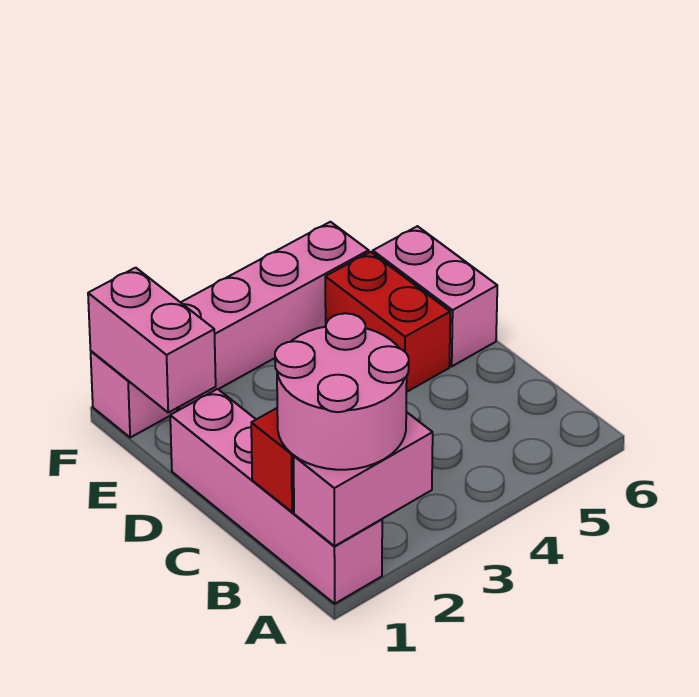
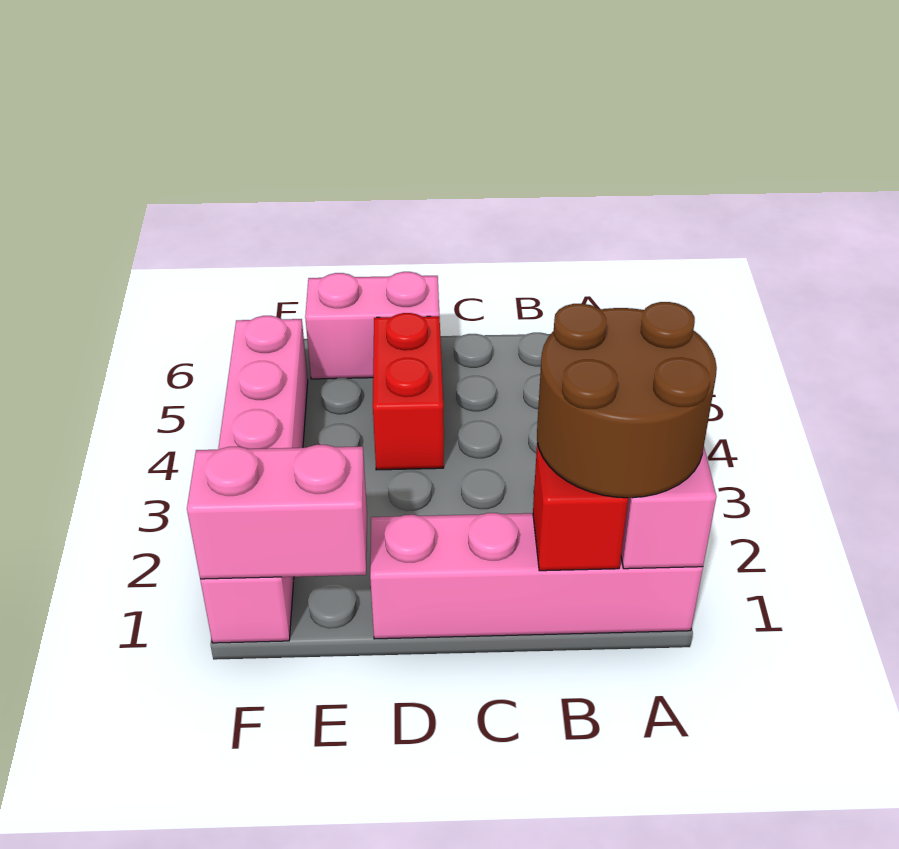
pink 2x2 round brick [275,313,409,470] -> brown 2x2 round brick [537,302,717,498]
red 1x2 brick [325,252,450,392] -> red 1x2 brick turned to [373,313,444,470]

